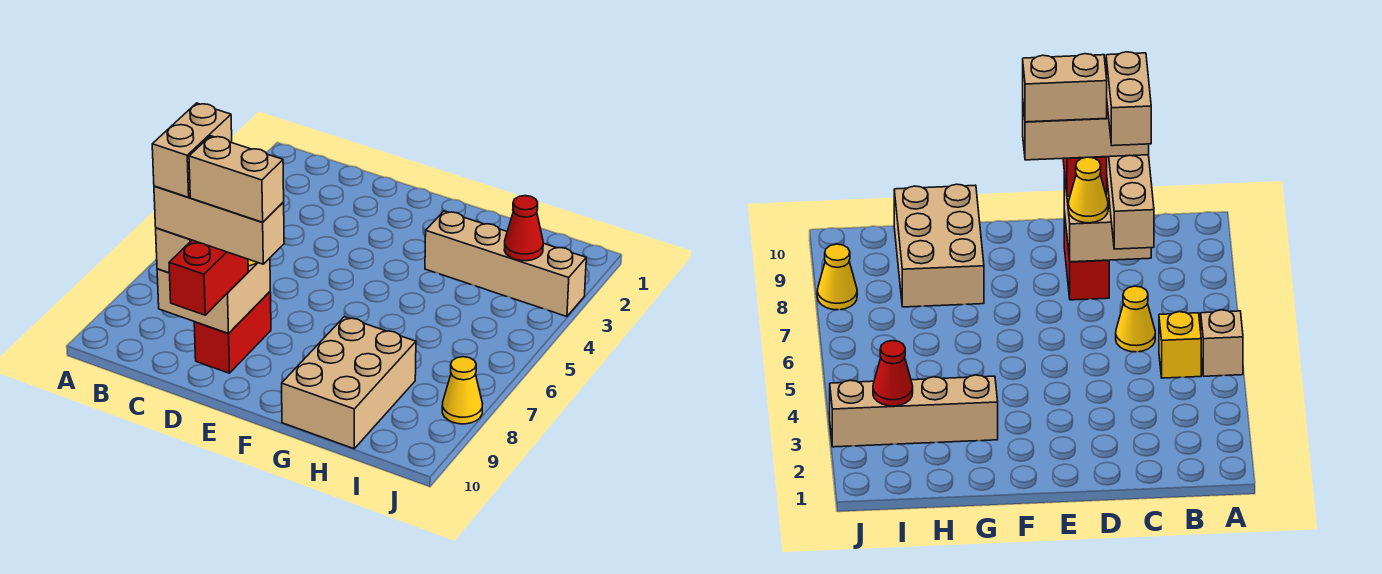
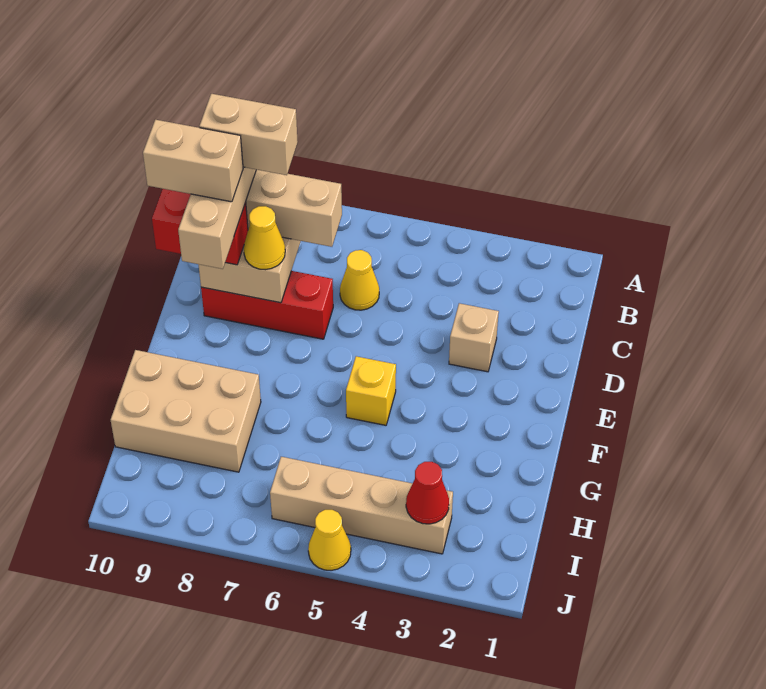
tan 1x1 brick [1201,310,1243,376] -> tan 1x1 brick moved to [449,303,499,372]
yellow 1x1 brick [1159,312,1201,378] -> yellow 1x1 brick moved to [346,356,396,425]
red 1x2 brick [194,292,271,373] -> red 1x3 brick [201,271,333,339]
tan 1x2 brick [189,136,284,222] -> tan 1x2 brick turned to [143,120,243,202]
tan 1x4 brick [425,211,586,317] -> tan 1x4 brick turned to [270,457,453,554]
yellow 1x1 cone [442,357,483,424] -> yellow 1x1 cone moved to [308,510,351,570]

